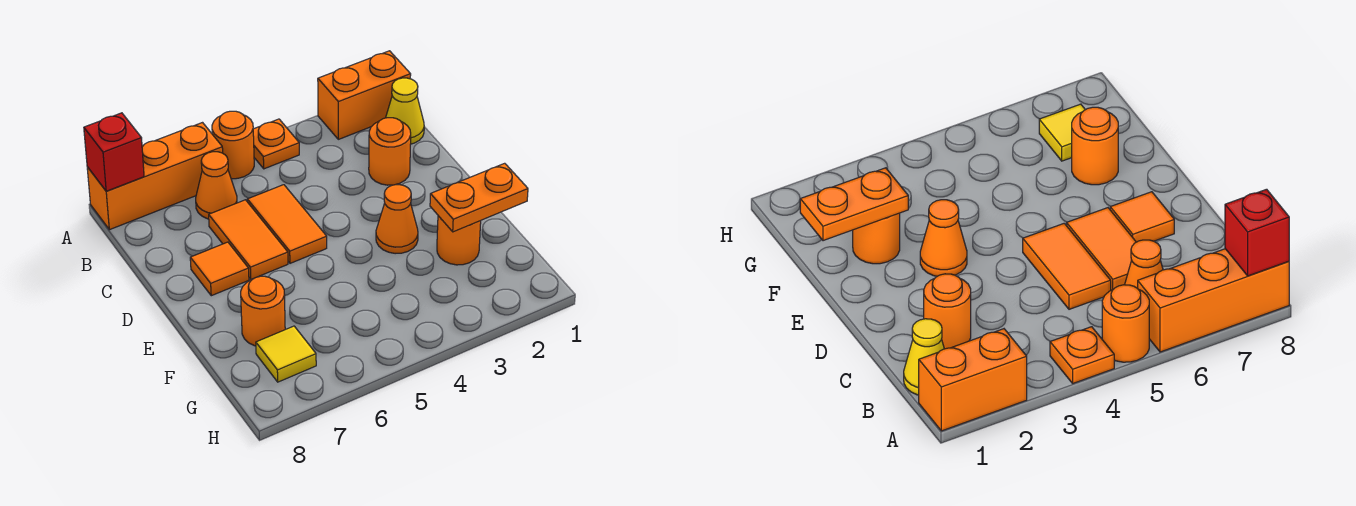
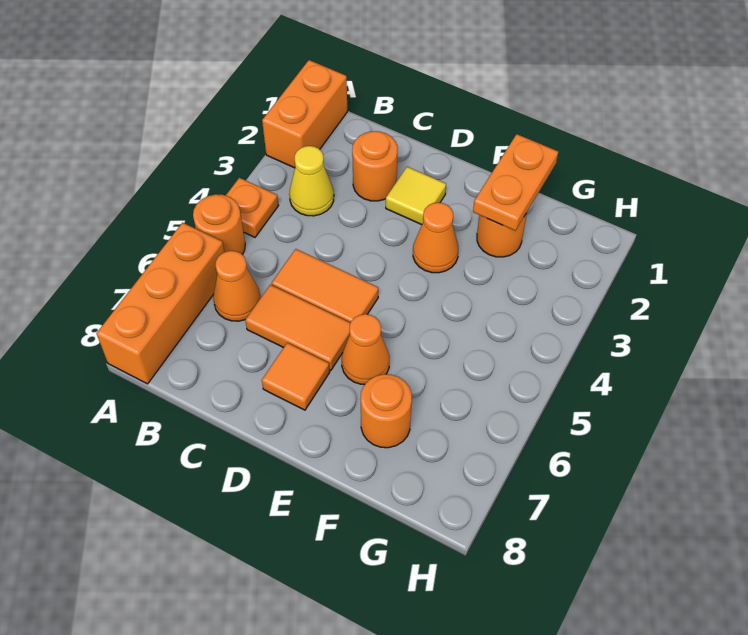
red 1x1 brick [84,113,144,191] -> none
yellow 1x1 cone [386,78,424,144] -> yellow 1x1 cone moved to [289,146,334,216]
none -> orange 1x1 cone [342,314,390,385]
yellow 1x1 tile [256,326,316,382] -> yellow 1x1 tile moved to [386,167,446,225]

